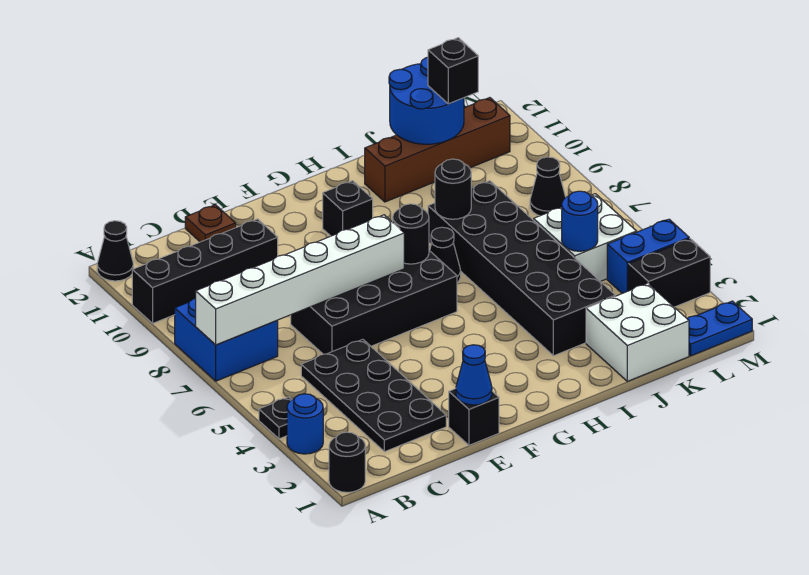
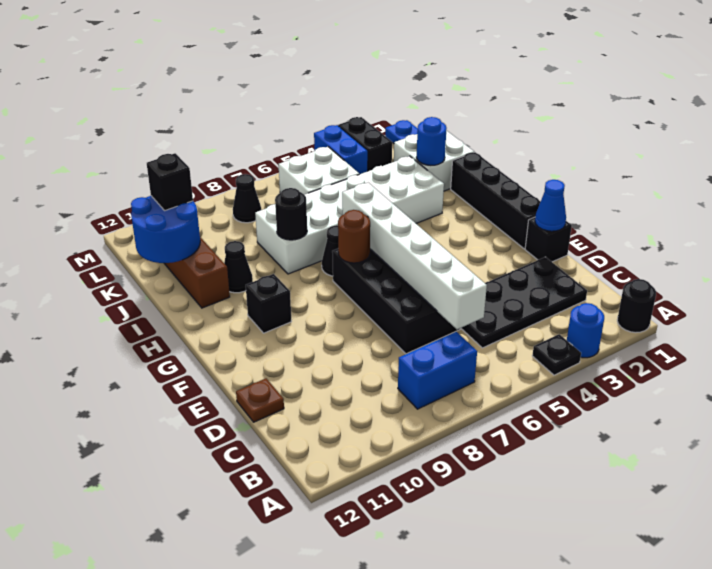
blue 2x2 brick [175,298,278,381] -> blue 1x2 brick [398,332,477,409]
white 1x6 brick [196,215,404,345] -> white 1x6 brick moved to [342,182,487,329]
black 1x4 brick [132,219,278,323] -> black 1x4 brick moved to [451,152,541,249]
black 1x1 cone [97,221,133,281] -> black 1x1 cone moved to [224,241,253,293]
black 1x1 round brick [393,204,429,264] -> brown 1x1 round brick [338,210,370,263]
black 2x6 brick [428,181,615,356] -> white 2x6 brick [255,156,444,274]
blue 1x1 round brick [562,191,598,251] -> blue 1x1 round brick moved to [417,117,446,165]

